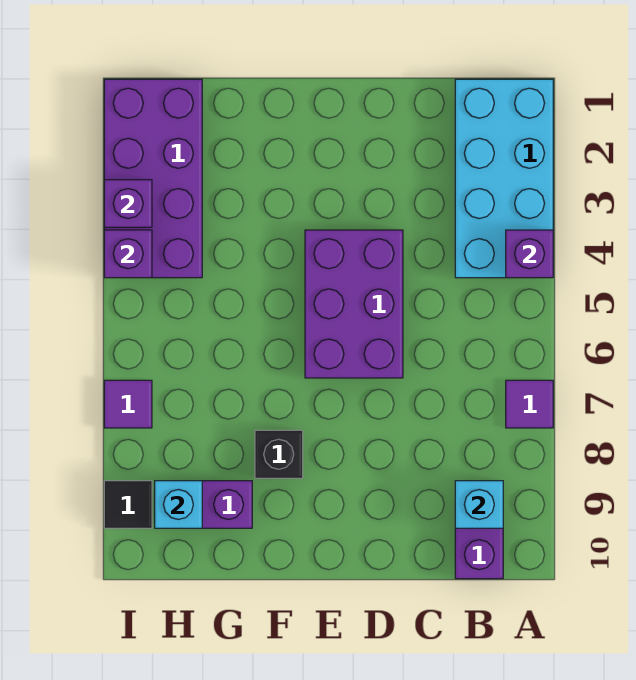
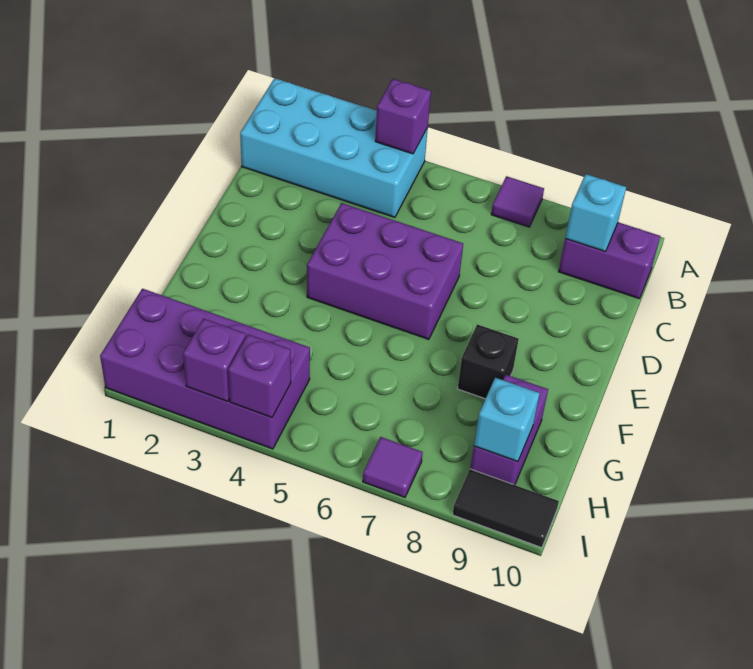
black 1x1 tile [104,481,152,528] -> black 1x2 tile [453,469,559,548]

